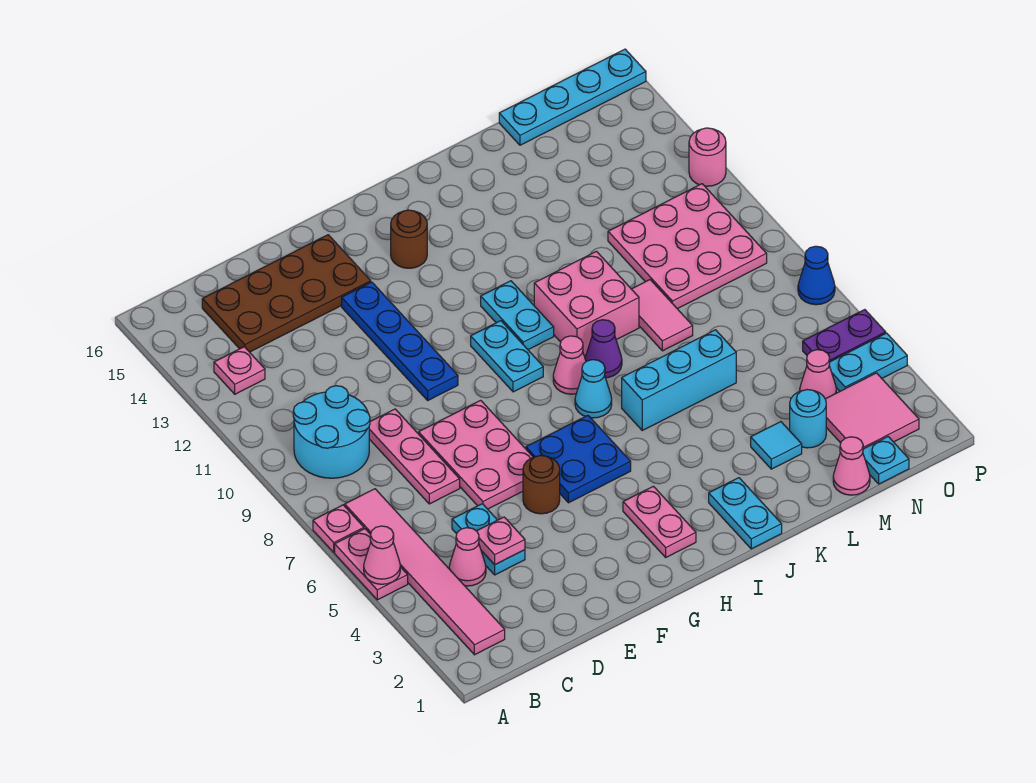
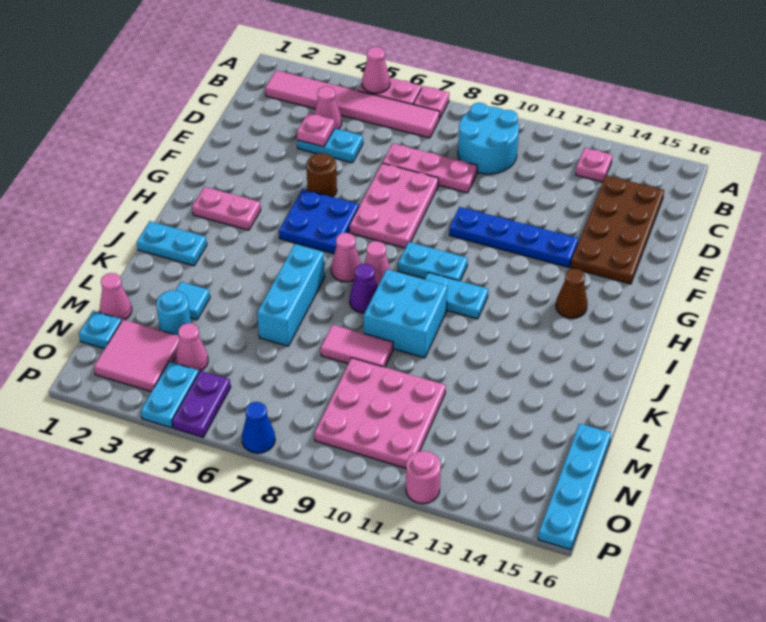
pink 2x3 plate [419,400,533,509] -> pink 2x3 plate turned to [350,163,438,248]
brown 1x1 round brick [391,210,427,268] -> brown 1x1 cone [556,269,587,318]
cyan 1x1 cone [575,360,612,418] -> pink 1x1 cone [331,233,361,282]
pink 2x2 brick [534,251,639,356] -> cyan 2x2 brick [364,269,447,358]

